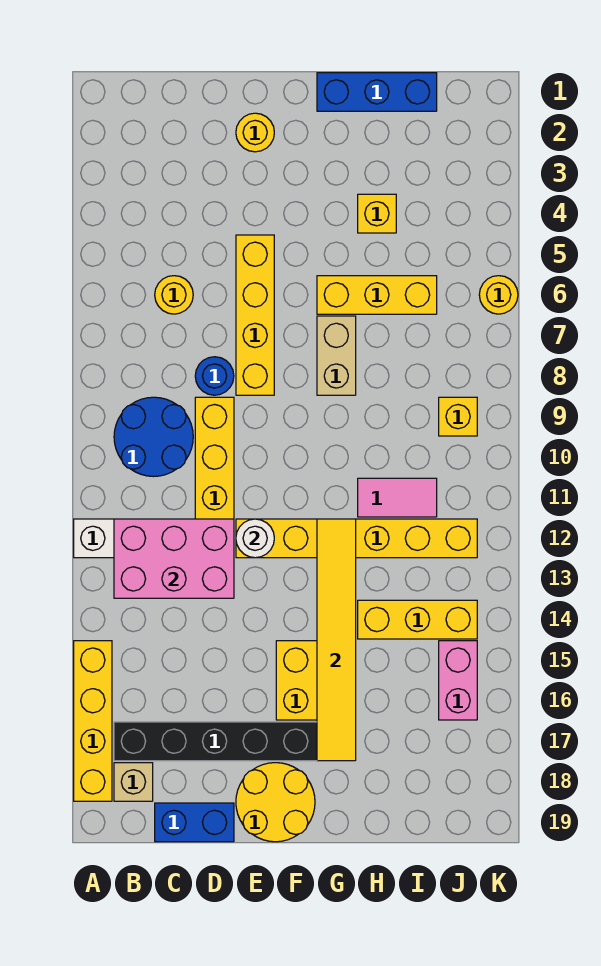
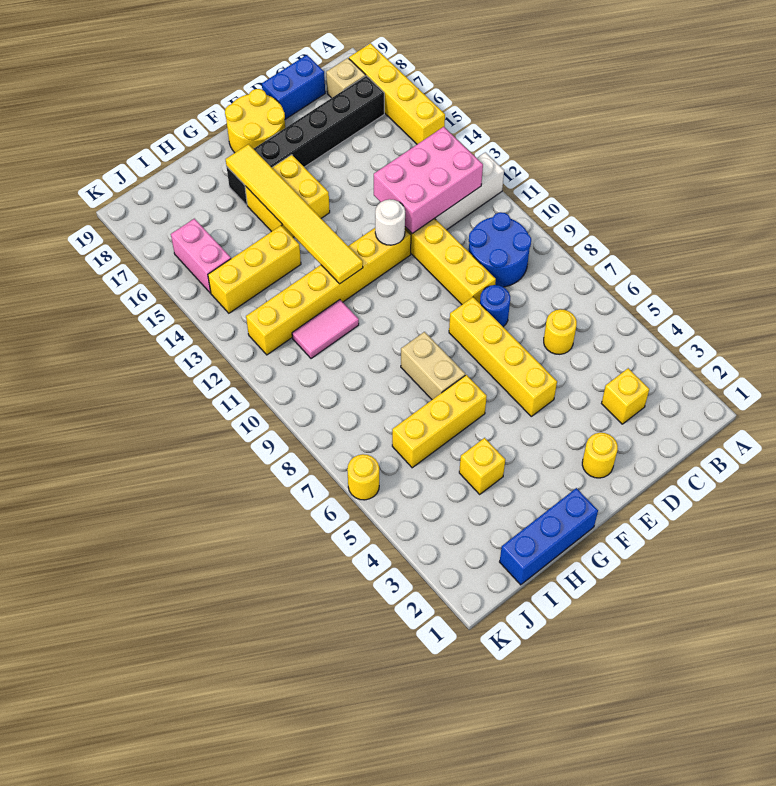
yellow 1x1 brick [439,397,477,436] -> yellow 1x1 brick moved to [602,368,649,424]

